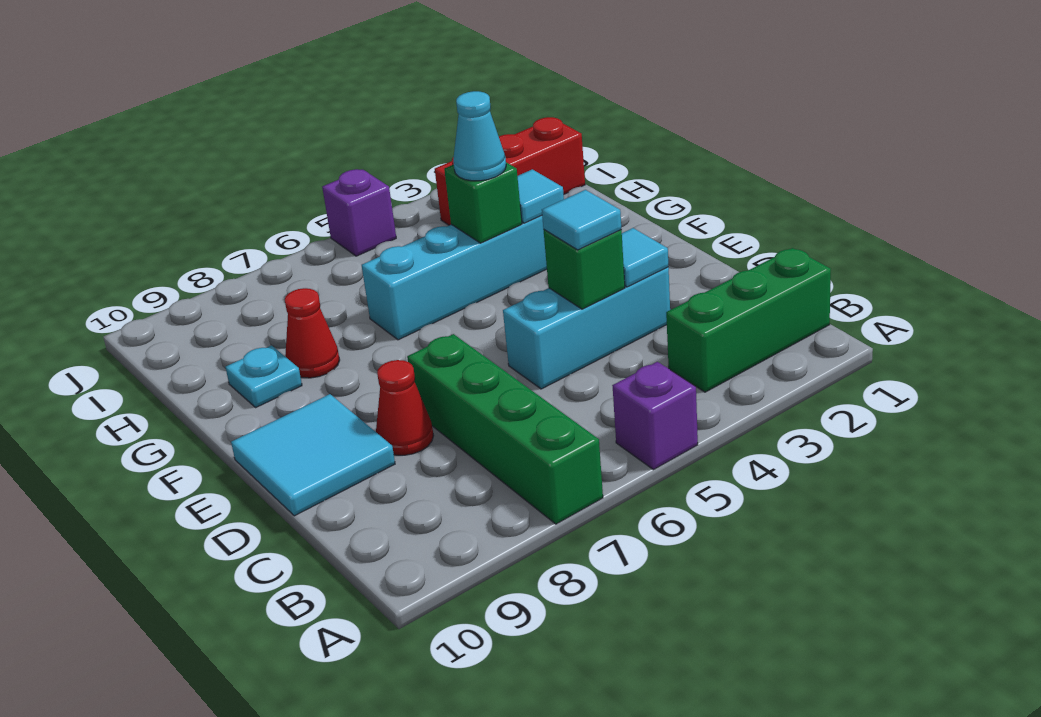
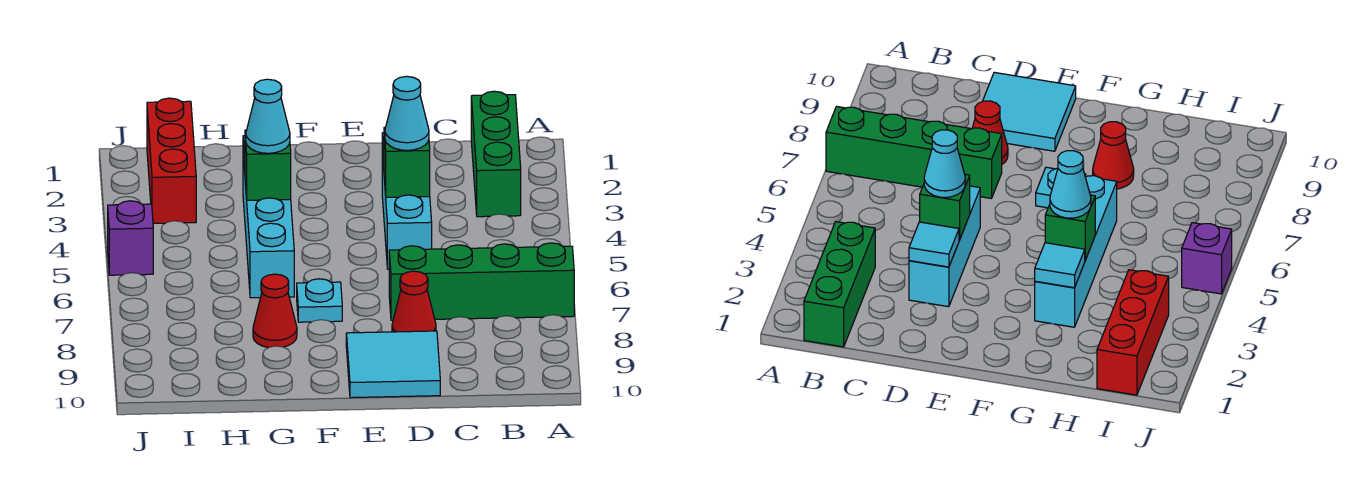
purple 1x1 brick [612,362,698,470] -> none
cyan 1x1 tile [542,190,621,250] -> cyan 1x1 cone [385,76,429,150]
cyan 1x1 plate [225,345,302,407] -> cyan 1x1 plate moved to [297,279,342,322]

